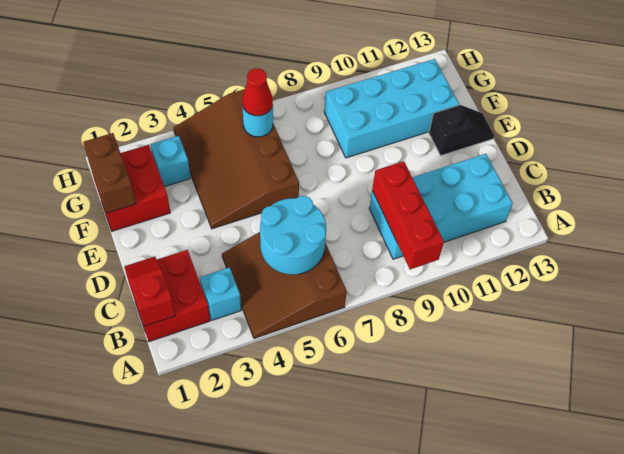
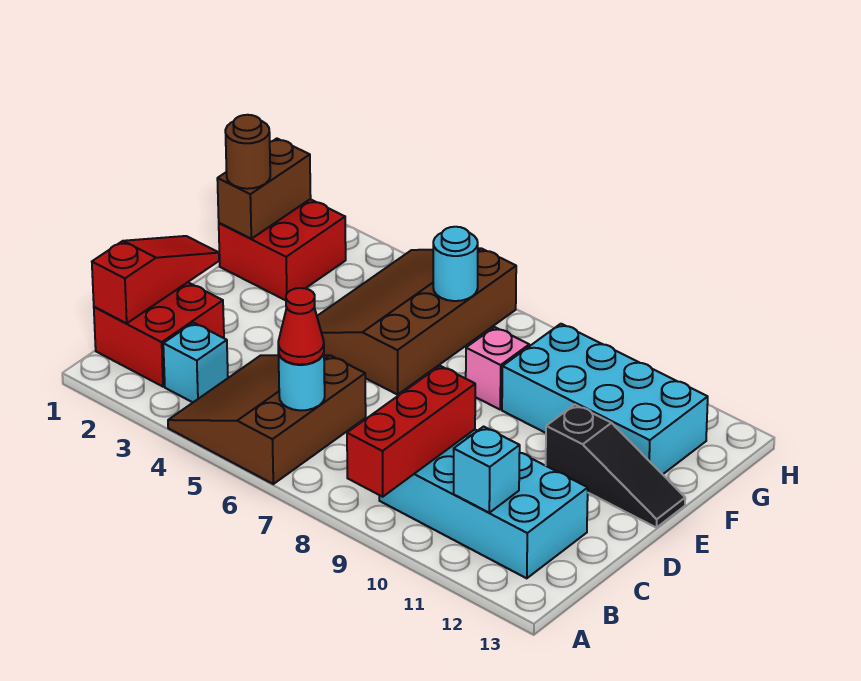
red 1x2 slope [124,257,175,326] -> red 1x3 slope [92,236,219,323]
cyan 2x2 round brick [260,196,326,275] -> cyan 1x1 round brick [278,351,325,410]
black 1x2 slope [429,105,494,156] -> black 1x3 slope [546,405,685,528]
none -> brown 1x1 round brick [225,115,270,189]
none -> pink 1x1 brick [466,327,529,409]
cyan 1x1 brick [150,136,191,187] -> cyan 1x1 brick moved to [454,427,520,513]
red 1x1 cone [242,68,273,116] -> red 1x1 cone moved to [278,288,324,365]

